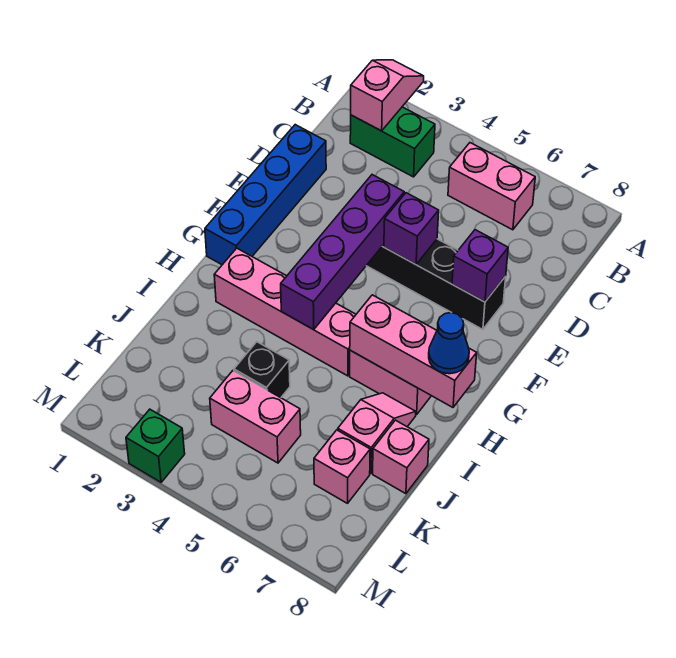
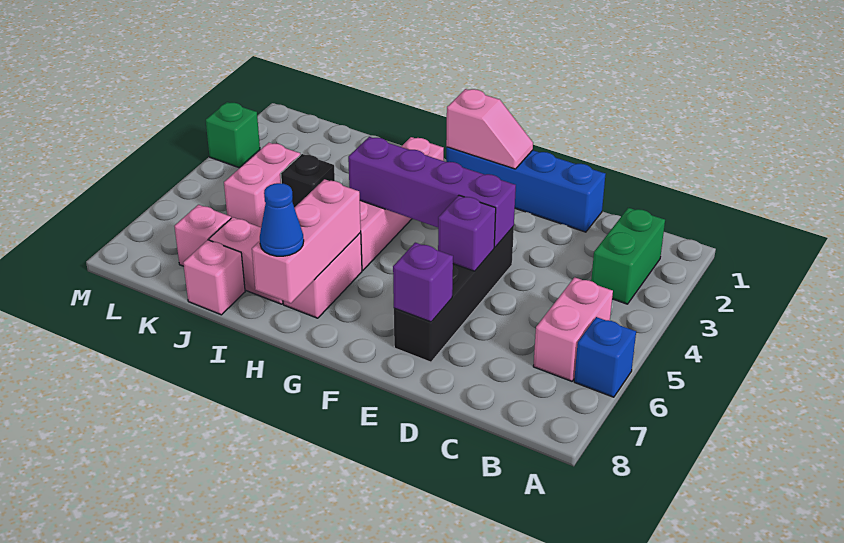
pink 1x2 slope [351,60,424,131] -> pink 1x2 slope moved to [446,89,533,169]
none -> blue 1x1 brick [574,317,636,397]

